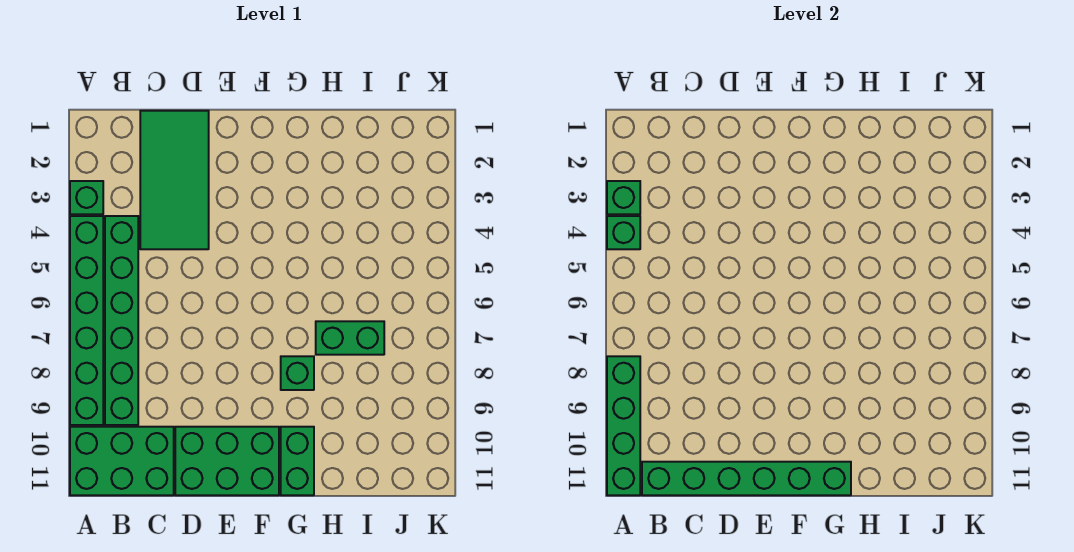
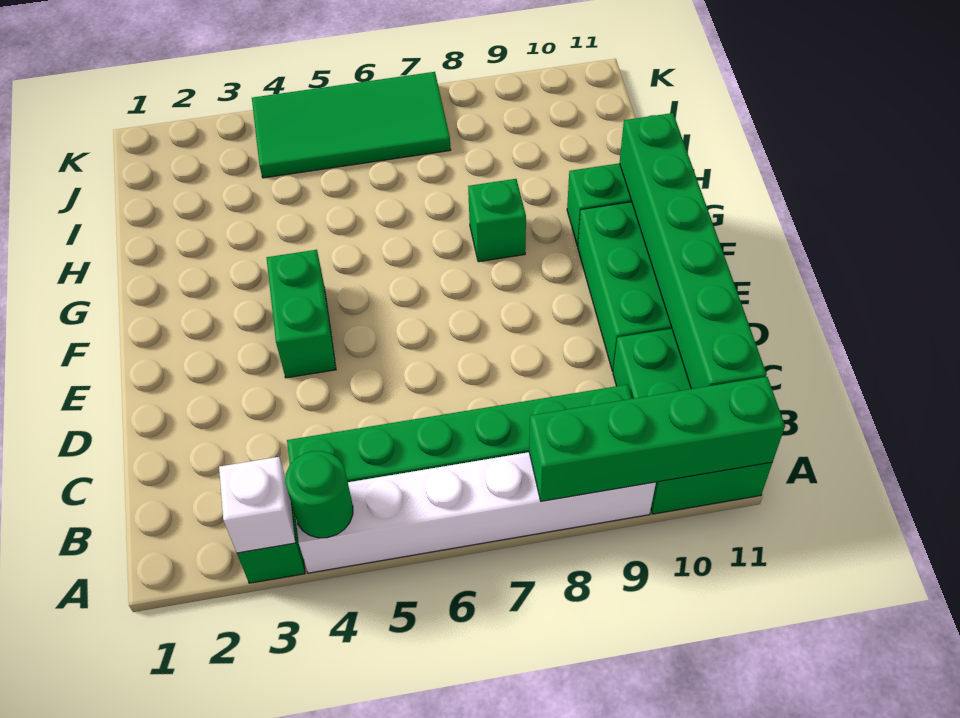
green 1x1 brick [607,181,640,214] -> white 1x1 brick [219,457,295,553]
green 1x6 brick [70,216,103,425] -> white 1x6 brick [296,452,656,573]
green 1x1 brick [607,216,640,249] -> green 1x1 round brick [285,451,353,538]
green 2x4 tile [140,111,209,249] -> green 2x4 tile moved to [252,72,451,178]
green 1x2 brick [316,321,384,355] -> green 1x2 brick moved to [267,250,336,378]

